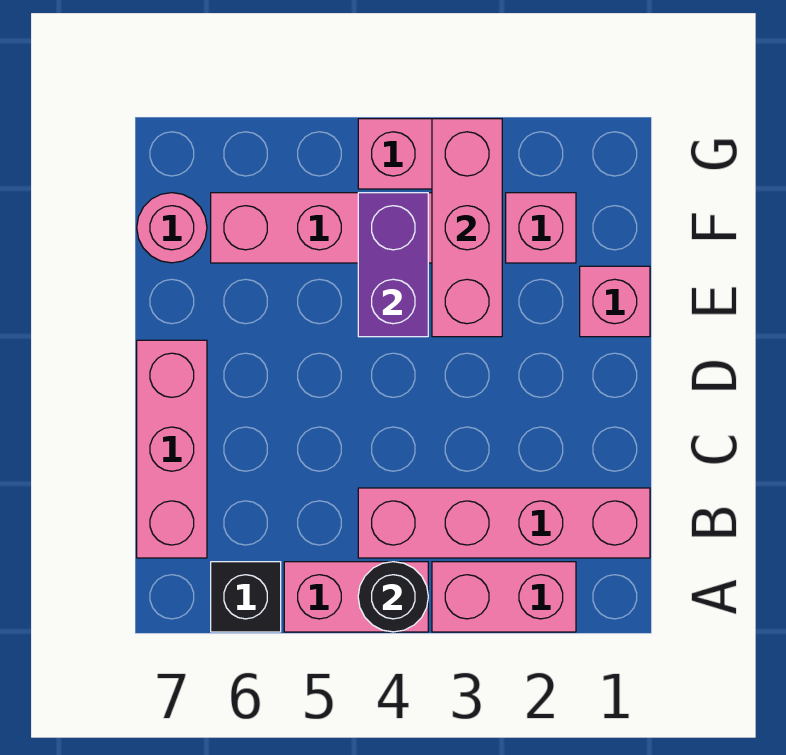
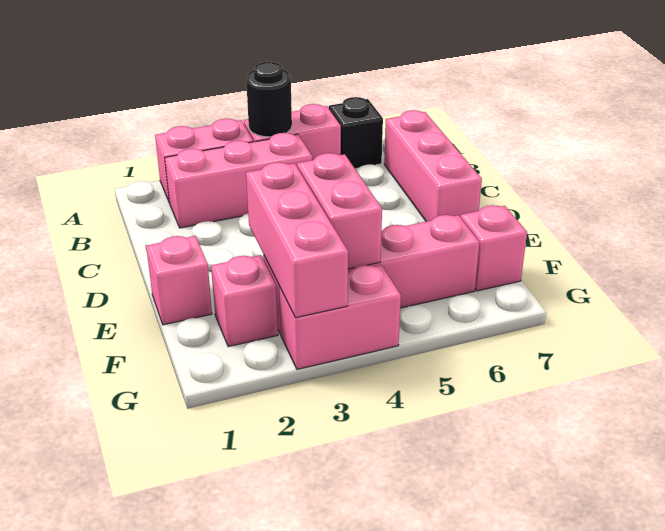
pink 1x4 brick [358,488,650,558] -> pink 1x3 brick [165,133,312,228]
purple 1x2 brick [358,193,428,337] -> pink 1x2 brick [297,153,382,269]
pink 1x1 round brick [137,193,207,263] -> pink 1x1 brick [461,205,527,291]

